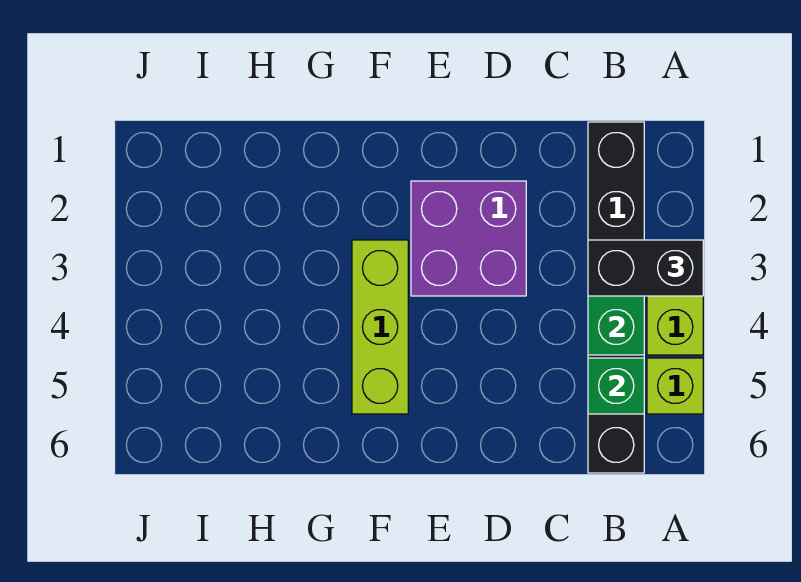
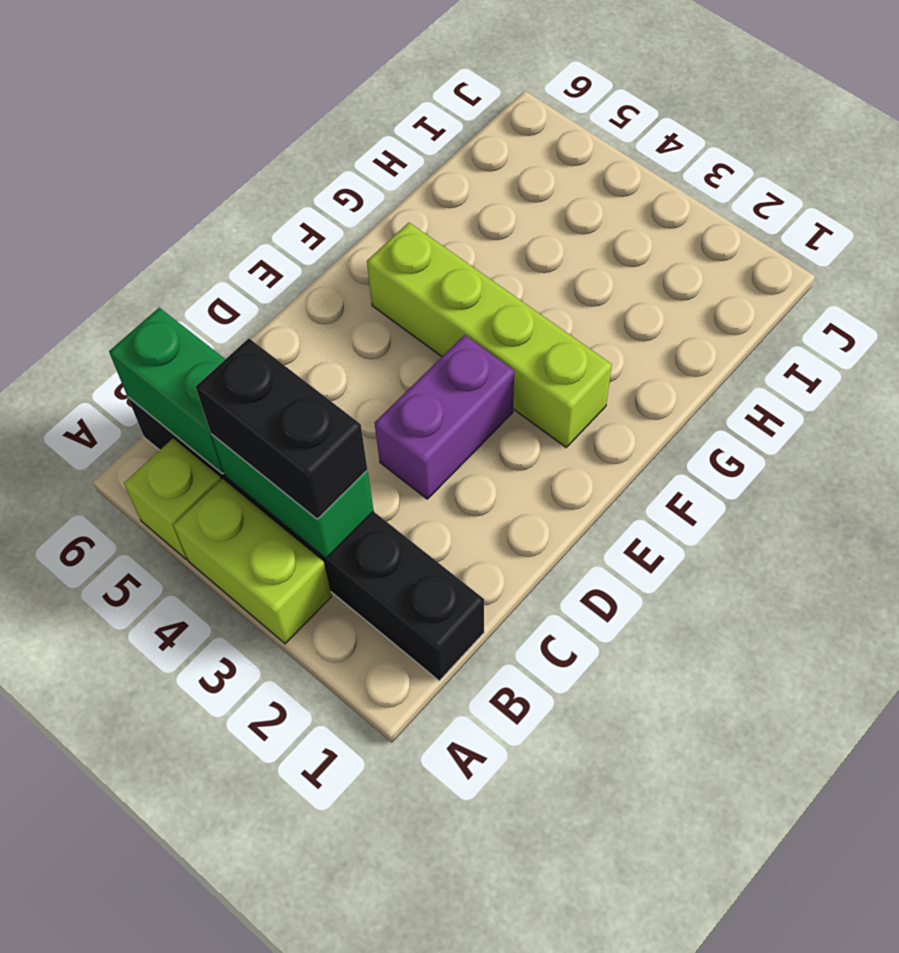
black 1x2 brick [588,240,703,296] -> black 1x2 brick turned to [195,338,368,519]
green 1x1 brick [588,358,644,414] -> green 1x2 brick [109,308,225,474]
purple 2x2 brick [411,181,526,296] -> purple 1x2 brick [375,335,514,499]
lime 1x3 brick [352,240,408,414] -> lime 1x4 brick [367,223,612,447]

